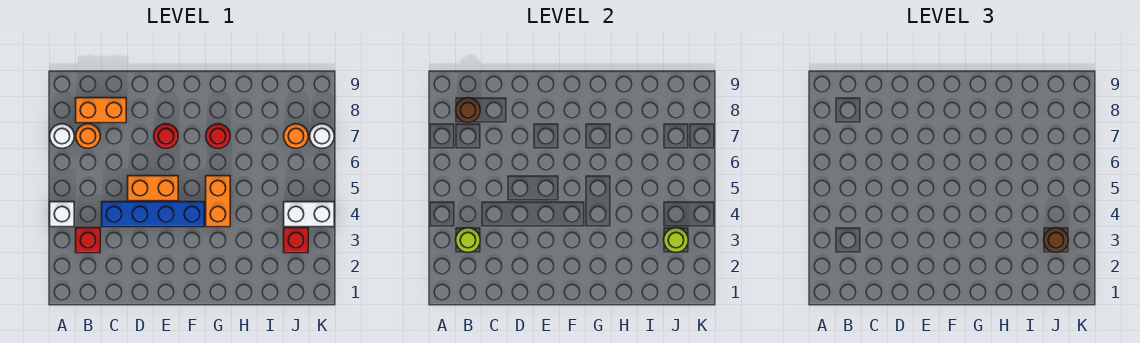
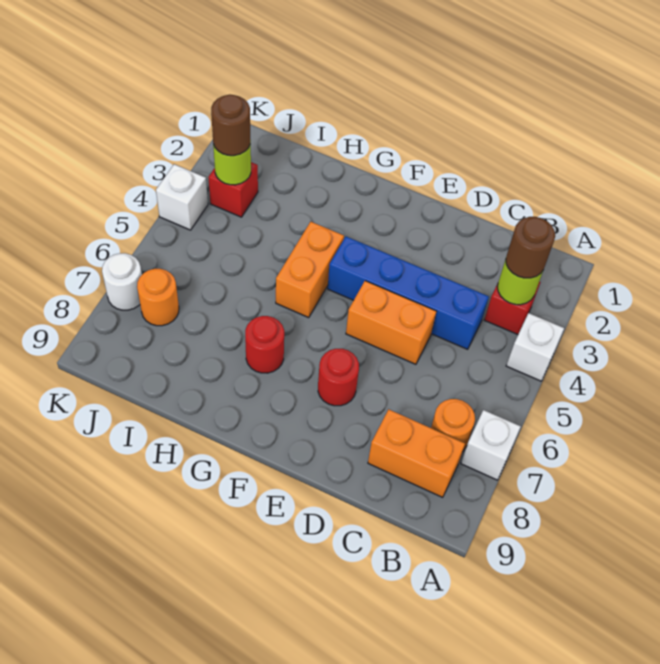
white 1x1 round brick [50,124,74,148] -> white 1x1 brick [461,410,521,480]
brown 1x1 round brick [456,98,480,122] -> brown 1x1 round brick moved to [506,217,555,278]
white 1x2 brick [284,202,334,227] -> white 1x1 brick [156,164,208,230]

